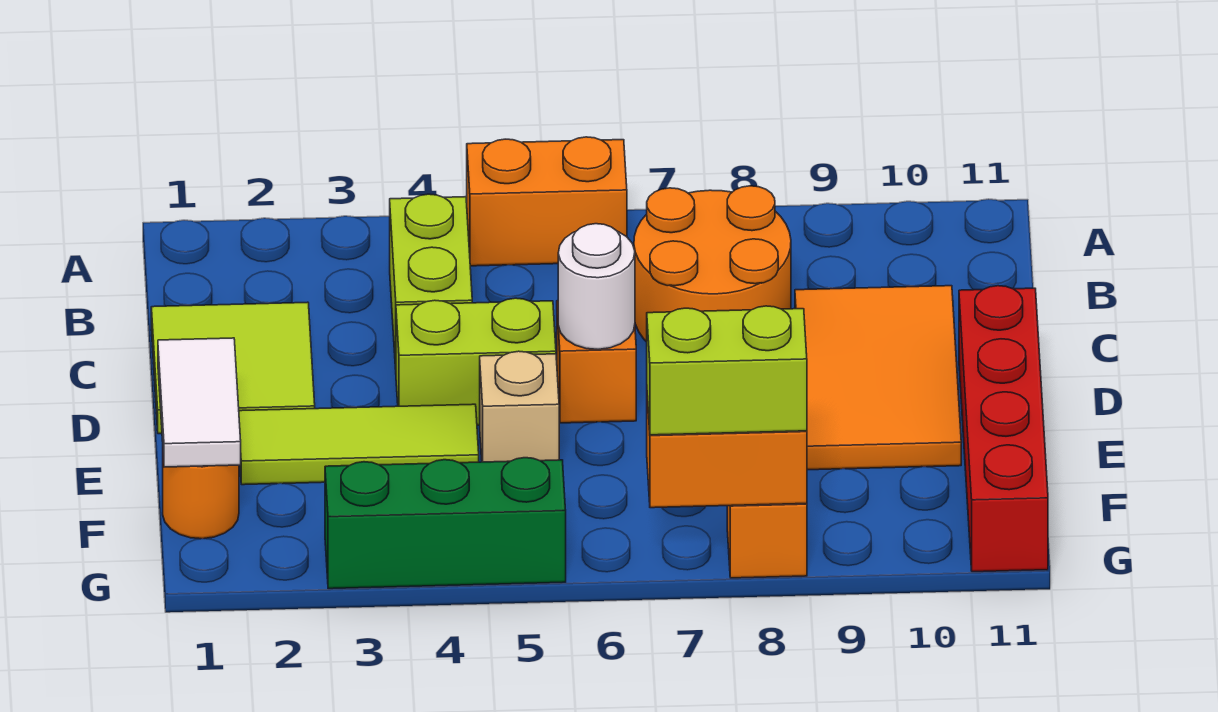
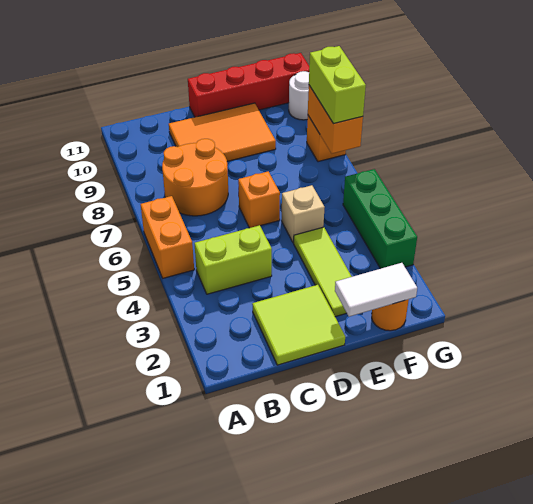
lime 1x2 brick [396,298,556,425] -> none
white 1x1 round brick [558,224,635,349] -> white 1x1 round brick moved to [289,71,309,120]

